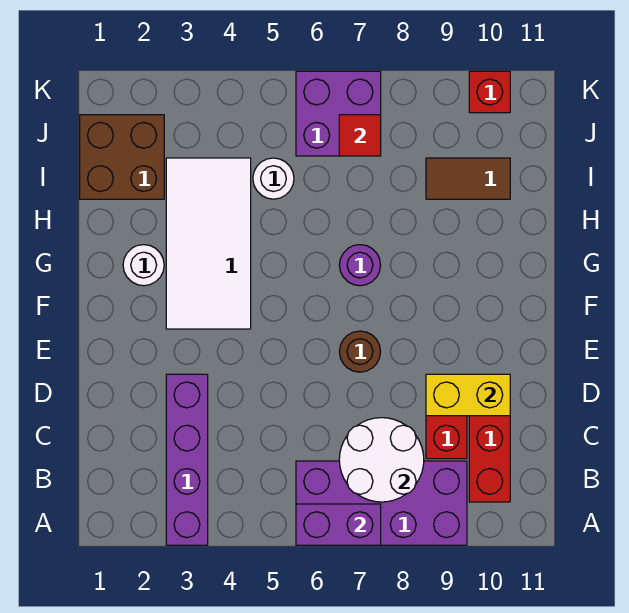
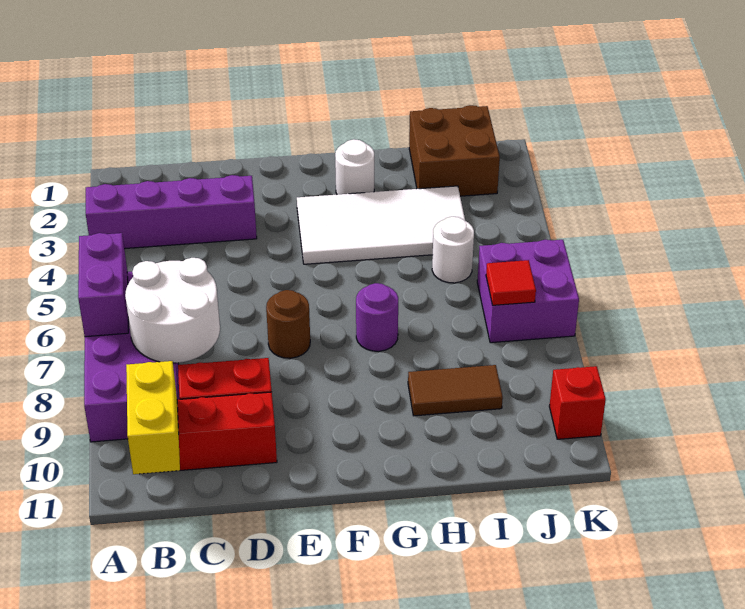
yellow 1x2 brick [426,374,510,416] -> yellow 1x2 brick moved to [126,361,180,474]
brown 1x2 tile [426,158,510,199] -> brown 1x2 tile turned to [408,365,503,416]

